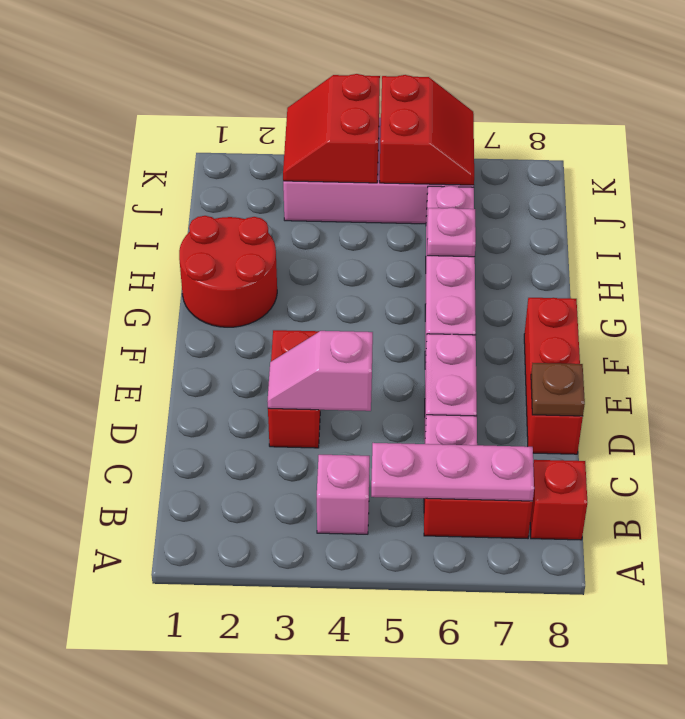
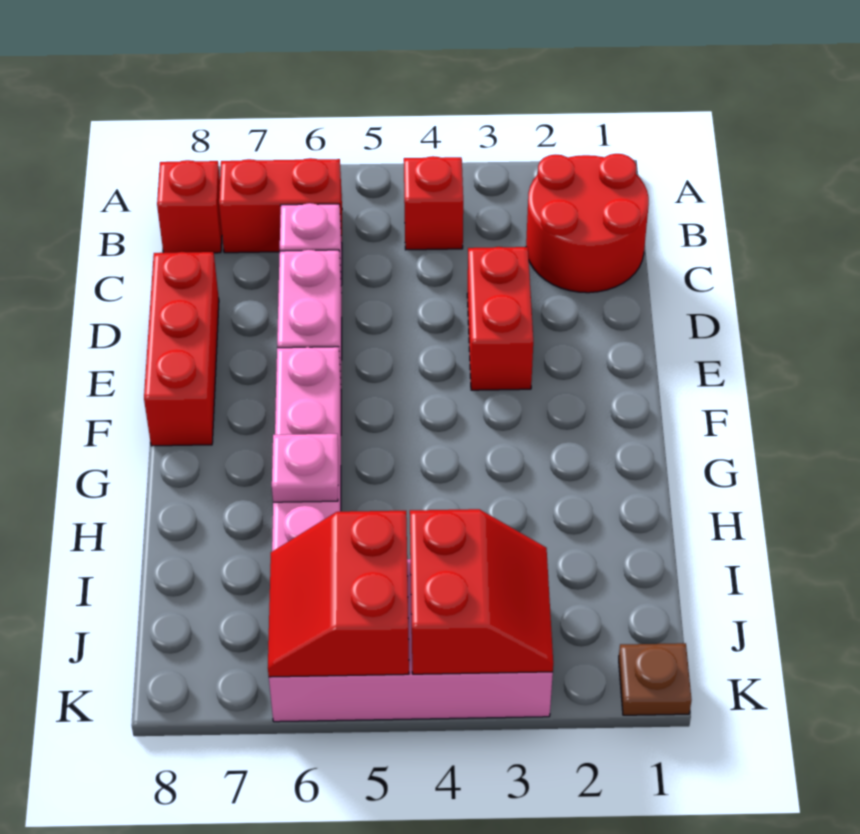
pink 1x1 brick [317,455,370,534] -> red 1x1 brick [404,156,463,250]
pink 1x3 plate [371,443,534,501] -> none
pink 1x2 slope [267,331,373,411] -> none
brown 1x1 plate [531,363,585,416] -> brown 1x1 plate moved to [619,643,692,715]
red 2x2 round brick [179,216,277,327] -> red 2x2 round brick moved to [526,154,649,293]

